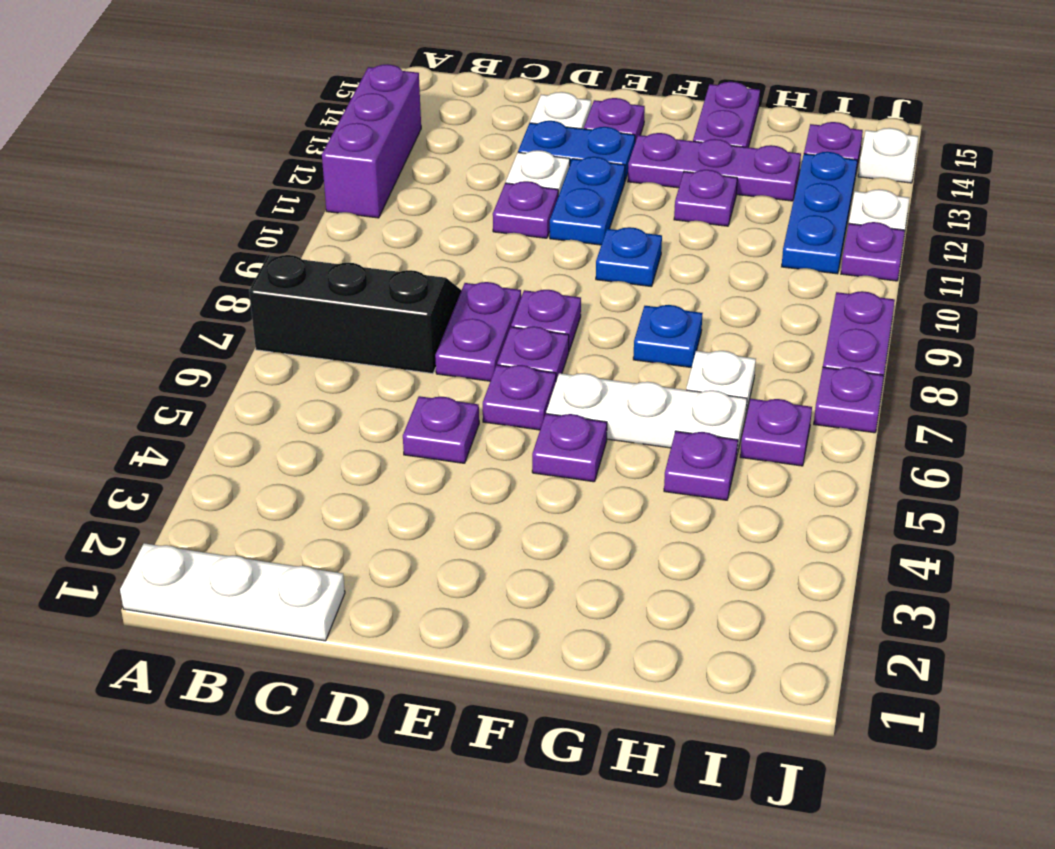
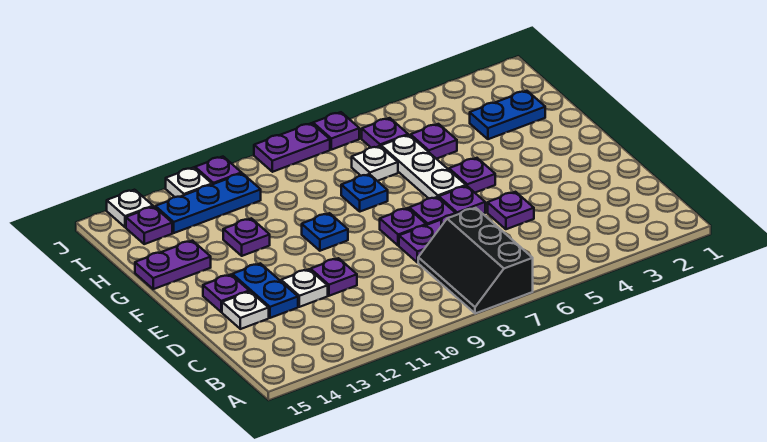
white 1x3 plate [120,543,345,641] -> none
purple 1x3 brick [322,64,421,218] -> none
blue 1x2 plate [550,157,625,245] -> blue 1x2 plate moved to [470,91,545,139]
purple 1x3 plate [628,133,801,201] -> none

